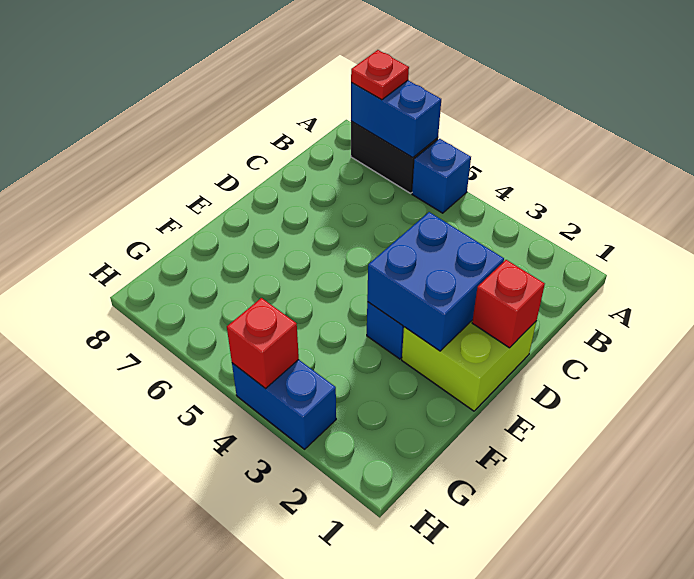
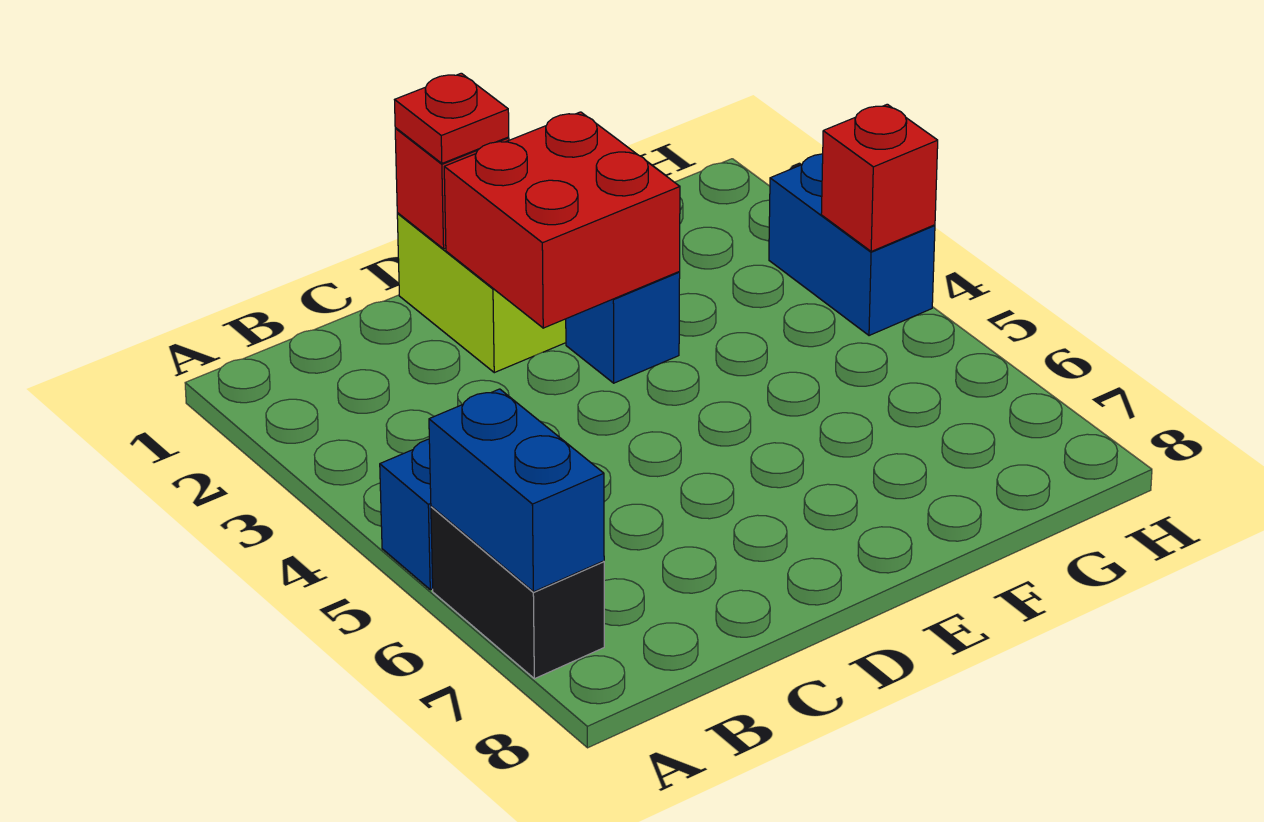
red 1x1 plate [351,50,409,100] -> red 1x1 plate moved to [395,73,509,163]
blue 2x2 brick [367,212,504,351] -> red 2x2 brick [444,112,680,328]

